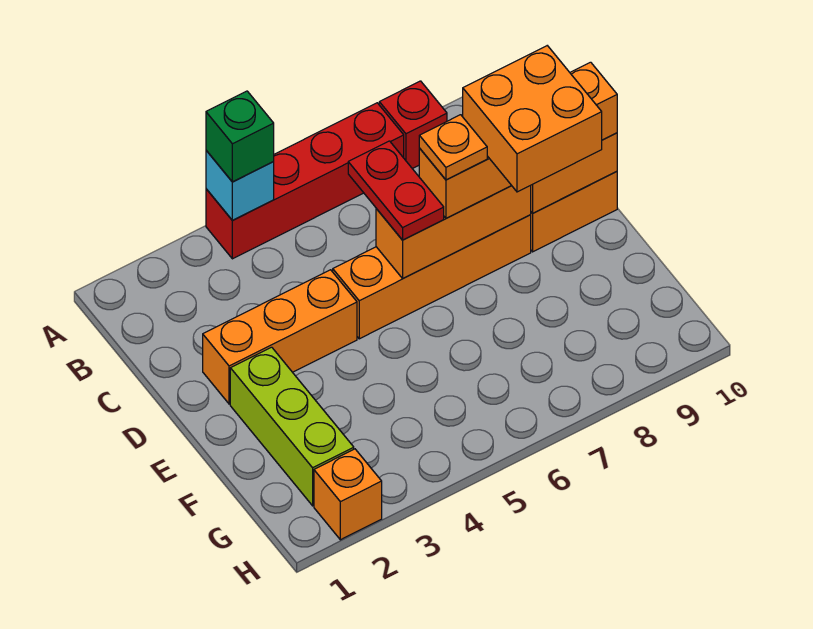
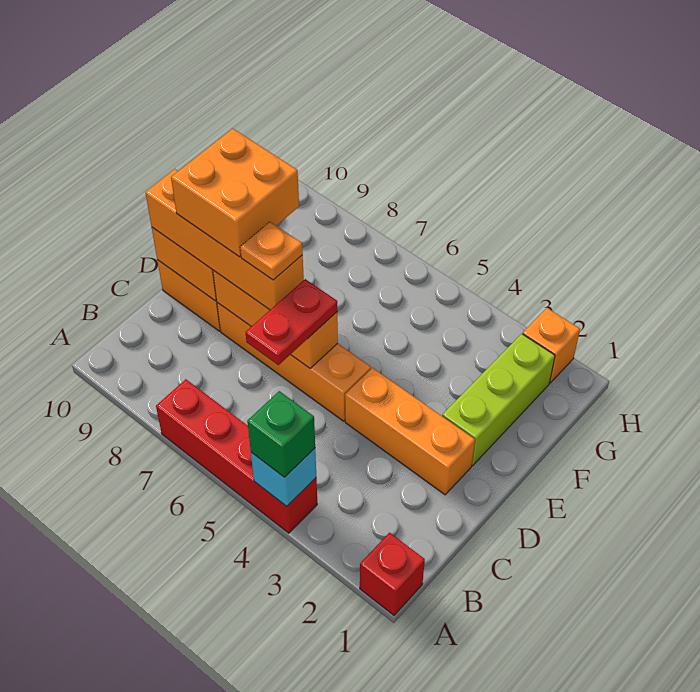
red 1x1 brick [379,81,447,169] -> red 1x1 brick moved to [360,533,425,615]

